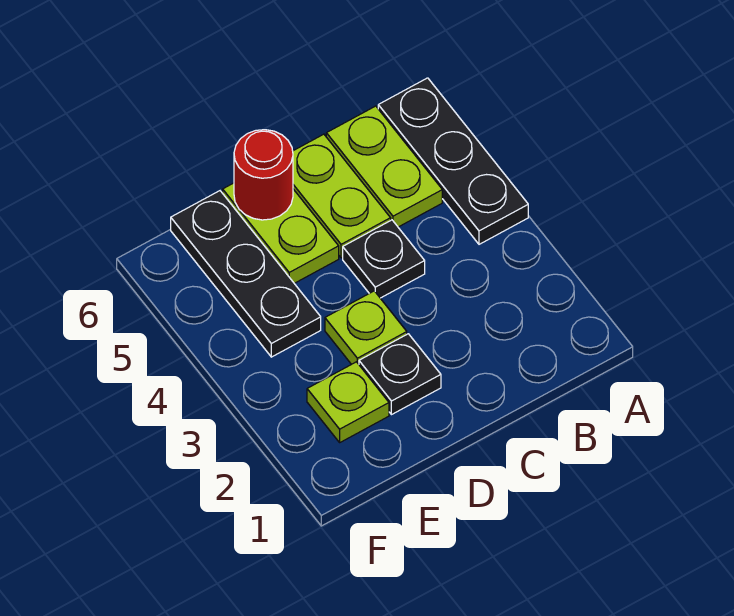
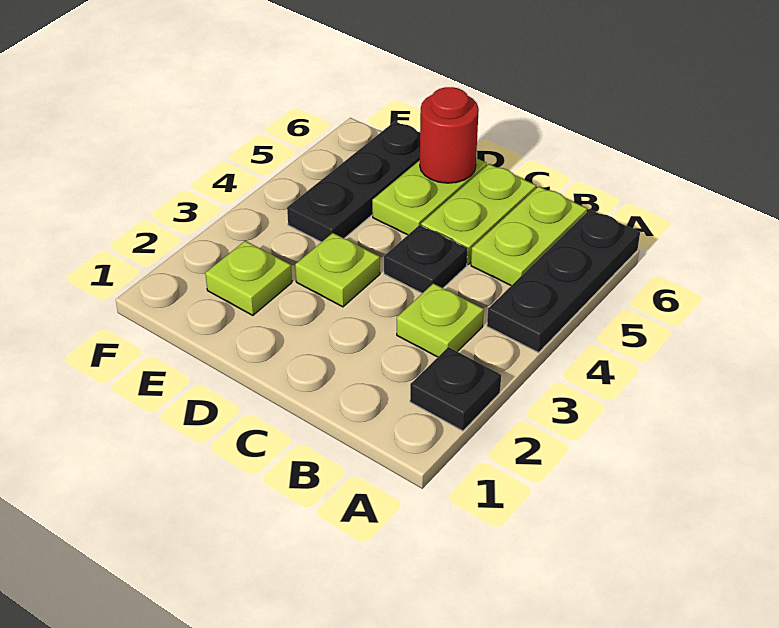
none -> lime 1x1 plate [397,283,484,357]
black 1x1 plate [359,334,441,415] -> black 1x1 plate moved to [410,347,501,431]

